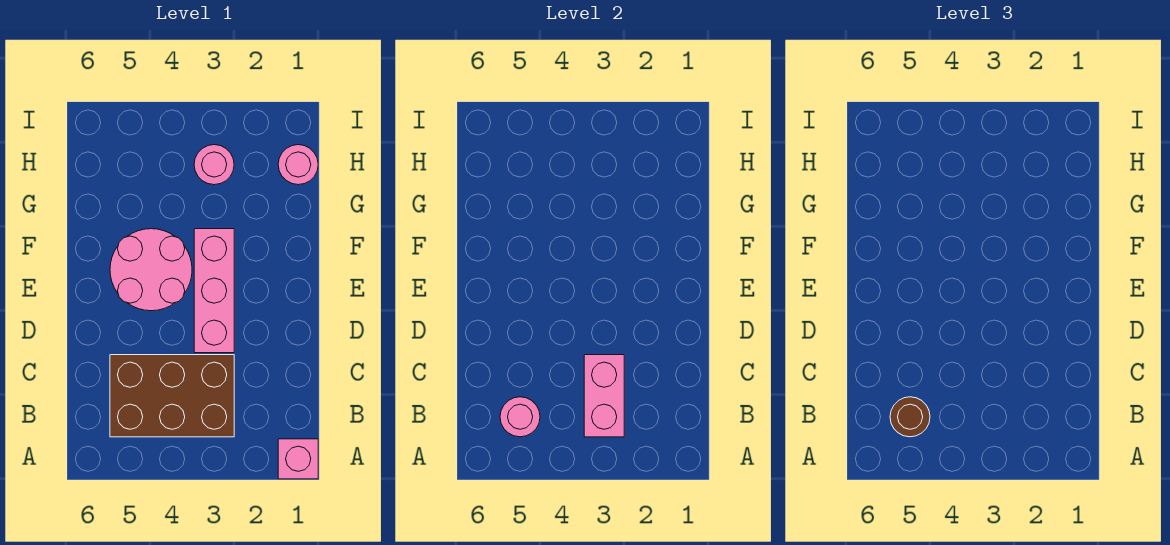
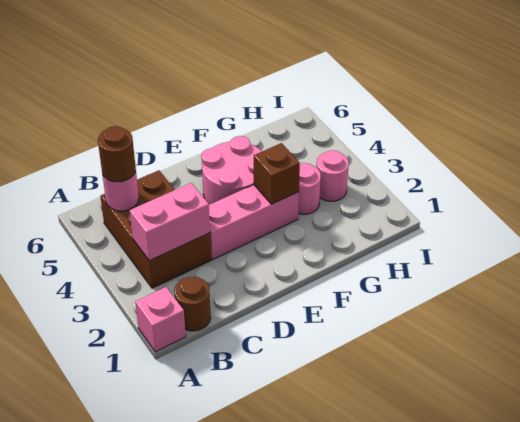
none -> brown 1x1 round brick [174,277,211,331]
none -> brown 1x1 brick [254,143,300,204]
pink 1x1 round brick [278,145,318,185] -> pink 1x1 round brick moved to [298,163,321,214]

